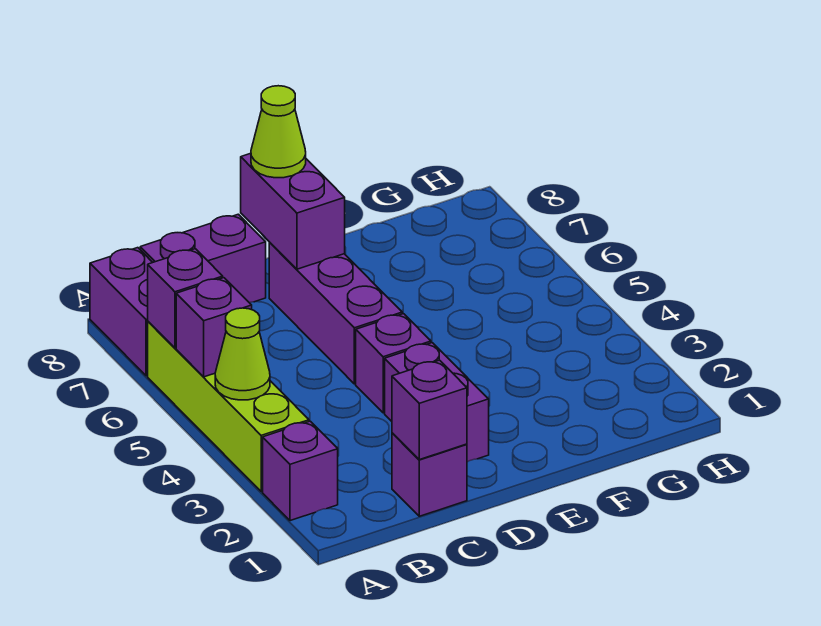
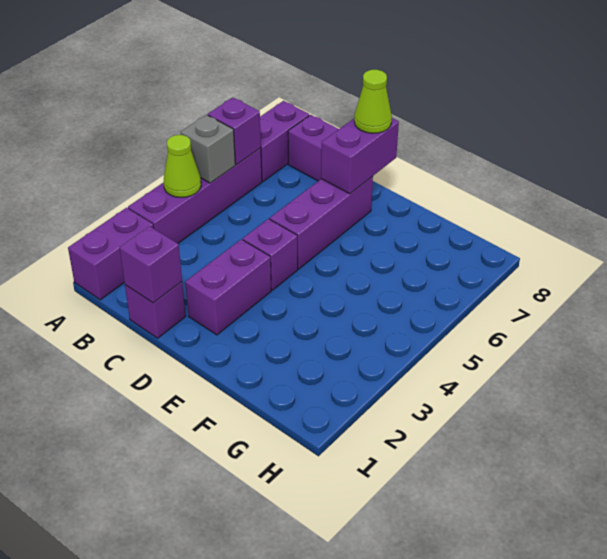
purple 1x1 brick [263,421,338,521] -> purple 1x2 brick [68,208,153,300]
lime 1x4 brick [148,322,309,492] -> purple 1x4 brick [128,148,262,243]
purple 1x1 brick [176,278,252,377] -> grey 1x1 brick [181,115,235,183]

